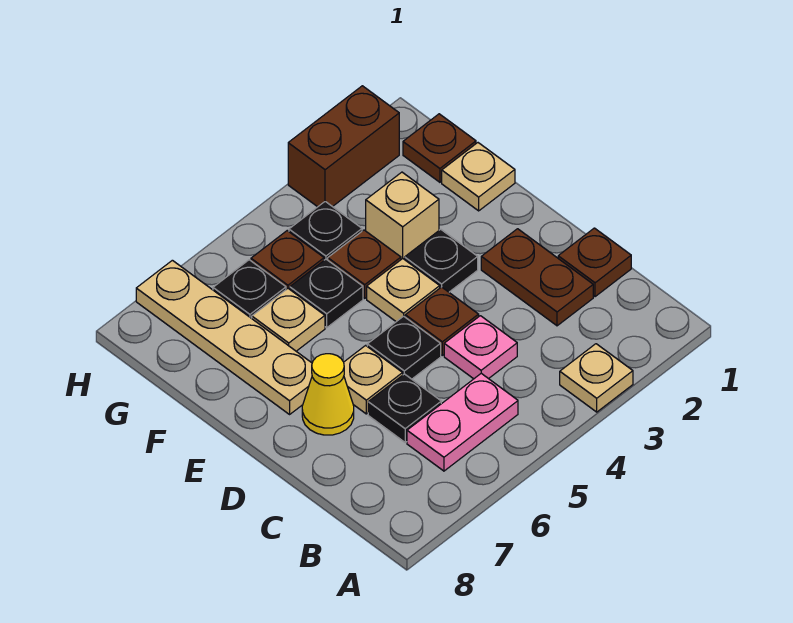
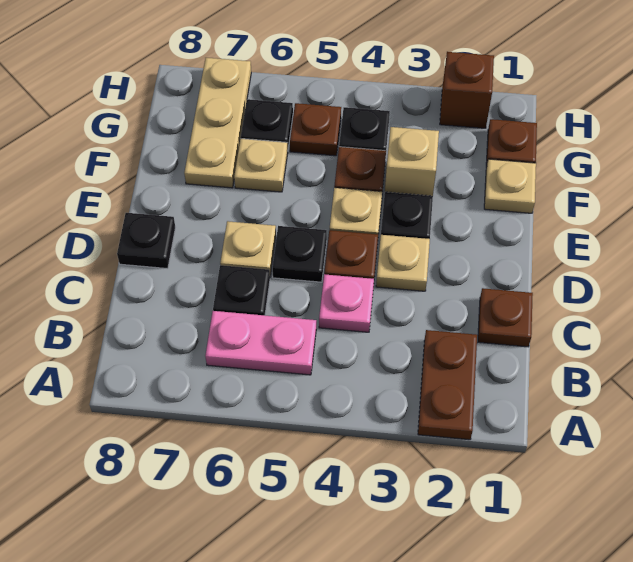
tan 1x1 plate [560,344,633,412] -> tan 1x1 plate moved to [376,235,430,291]
brown 1x2 plate [481,229,593,326] -> brown 1x2 plate moved to [418,330,477,440]
yellow 1x1 cone [302,354,354,435] -> none
tan 1x4 plate [136,260,312,414] -> tan 1x3 plate [184,58,251,188]
black 1x1 plate [290,259,363,327] -> black 1x1 plate moved to [117,213,175,269]
brown 1x2 brick [288,86,399,207] -> brown 1x1 brick [440,52,494,128]

